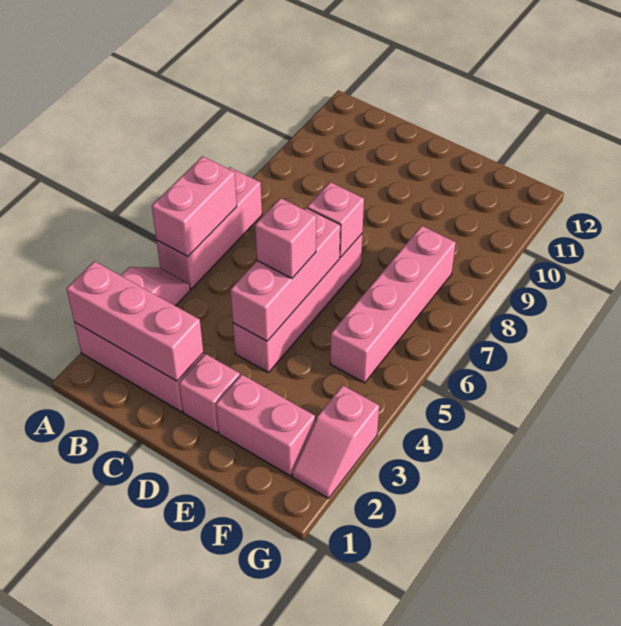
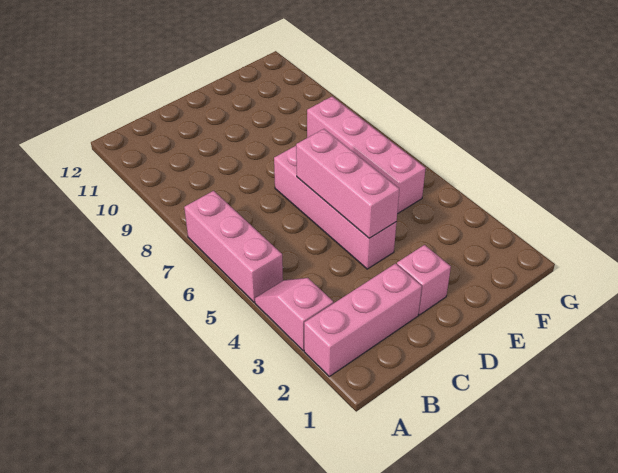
pink 1x3 brick [67,261,203,381] -> none
pink 1x2 brick [152,156,237,257] -> none
pink 1x1 brick [255,198,316,278] -> none
pink 1x1 brick [307,182,364,257] -> none
pink 1x2 brick [216,374,315,476] -> none
pink 1x2 slope [292,385,379,498] -> none

